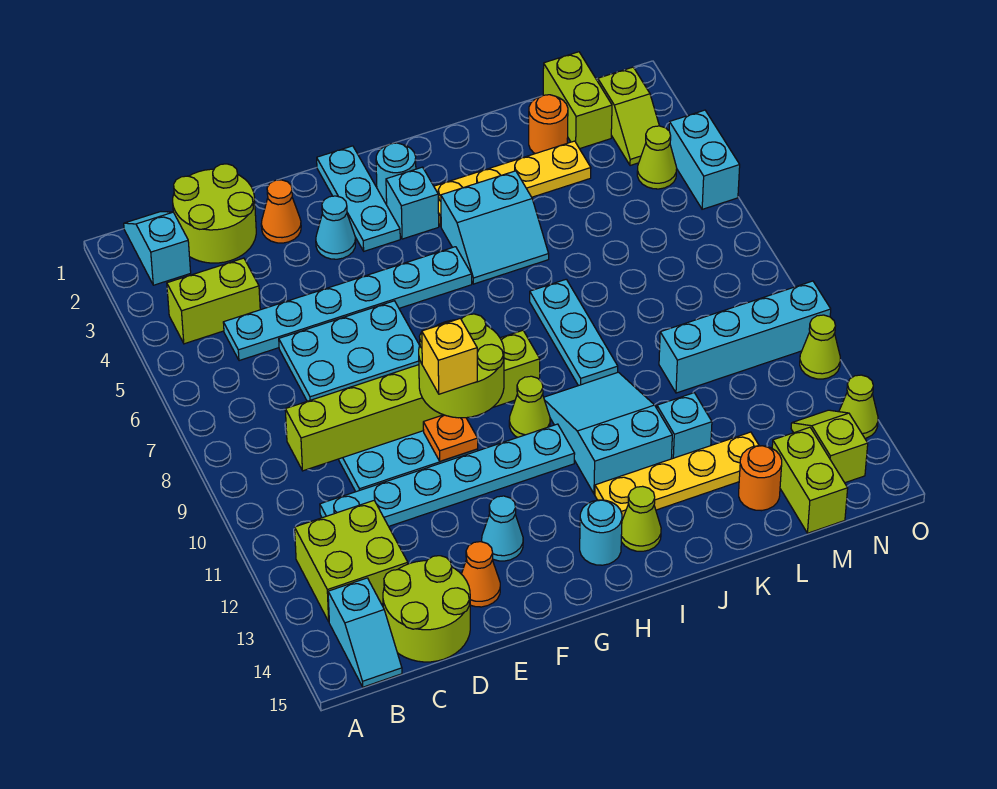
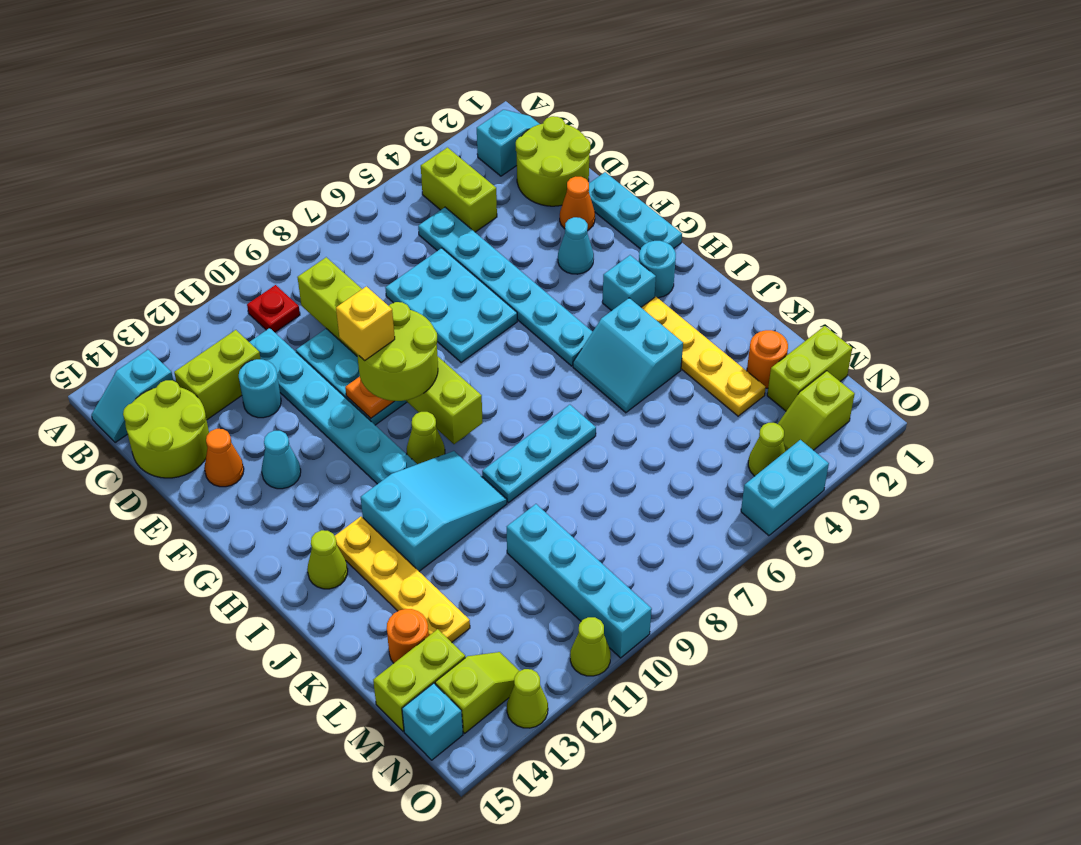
none -> red 1x1 plate [247,285,300,332]
lime 2x2 brick [295,500,408,621] -> lime 1x2 brick [174,330,261,420]
cyan 1x3 plate [317,146,400,251] -> cyan 1x3 plate turned to [589,172,682,249]
cyan 1x1 round brick [580,500,622,565] -> cyan 1x1 round brick moved to [239,359,281,418]
cyan 1x1 brick [657,393,712,459] -> cyan 1x1 brick moved to [402,683,463,760]

